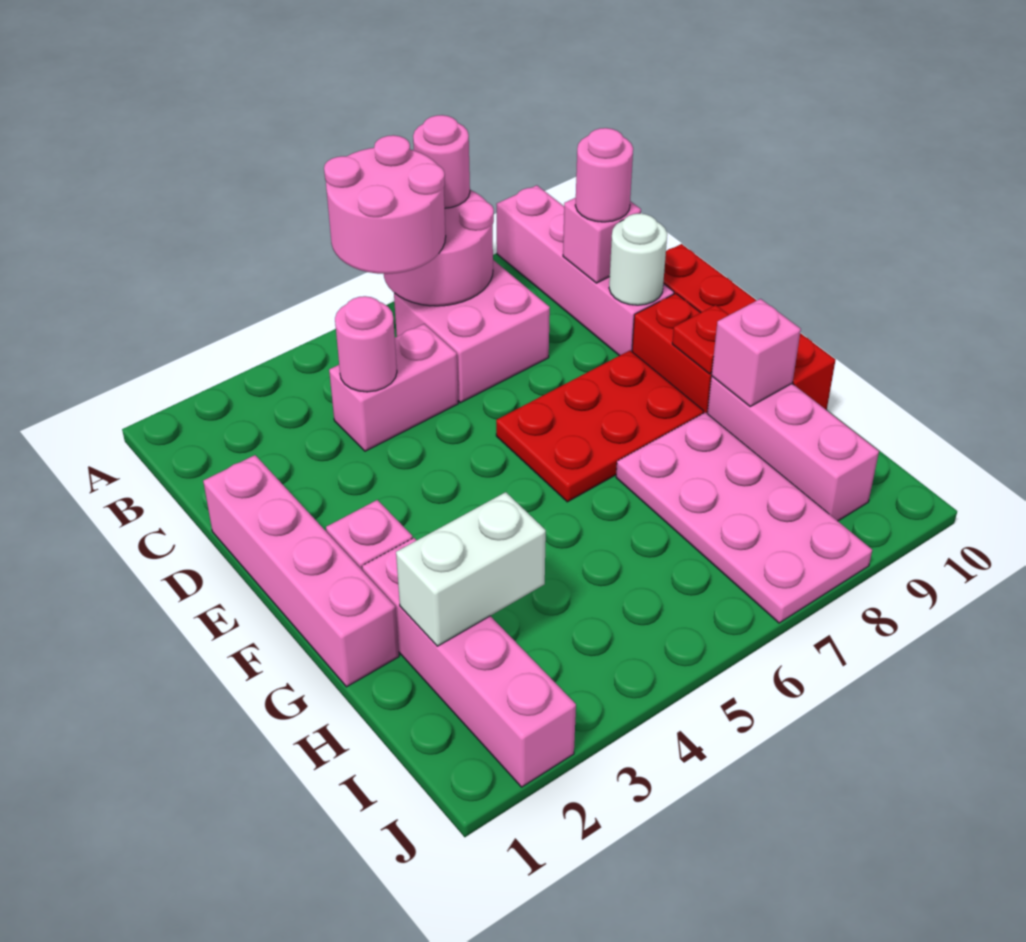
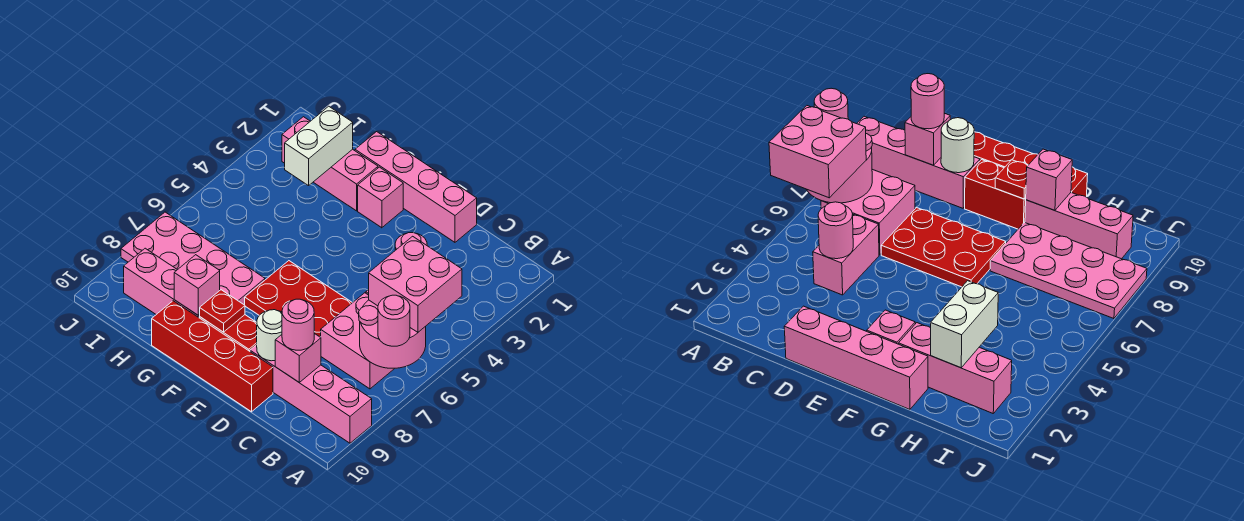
pink 2x2 round brick [324,135,446,274] -> pink 2x2 brick [369,236,462,332]
red 2x3 plate [496,350,703,502] -> red 2x3 plate turned to [245,261,352,337]
pink 1x4 brick [362,538,576,787] -> pink 1x3 brick [282,117,378,211]

